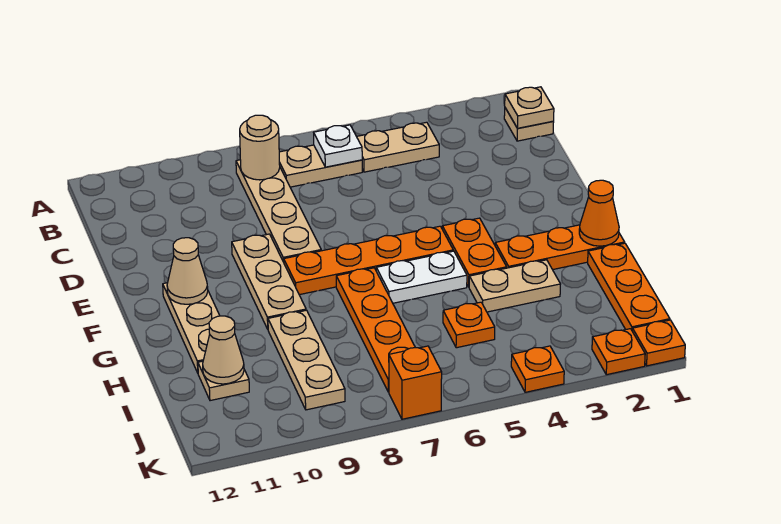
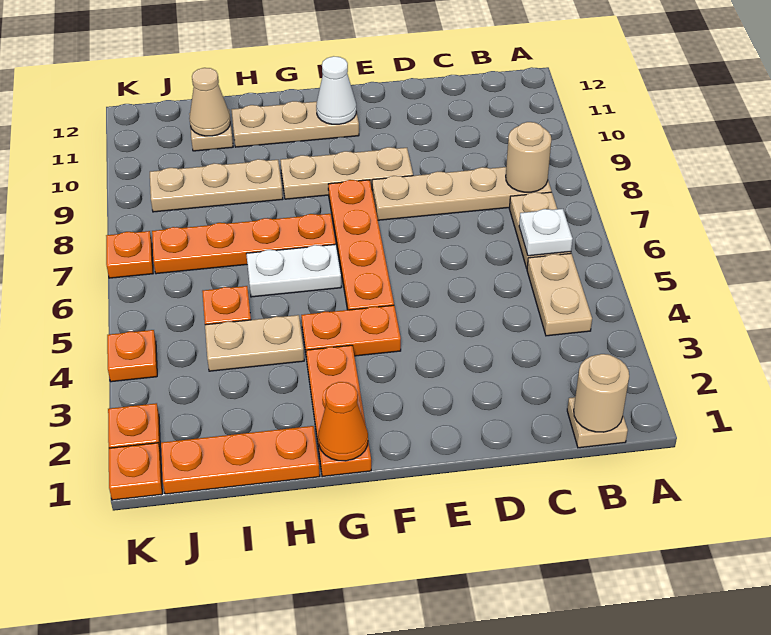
tan 1x1 plate [505,87,554,128] -> tan 1x1 round brick [574,354,629,432]
tan 1x1 cone [167,238,208,304] -> white 1x1 cone [316,56,356,124]
white 1x2 plate [376,251,467,303] -> white 1x2 plate turned to [246,244,341,297]
tan 1x2 plate [469,260,560,312] -> tan 1x2 plate turned to [205,315,304,371]
orange 1x1 brick [389,346,442,419] -> orange 1x1 plate [106,231,153,278]

